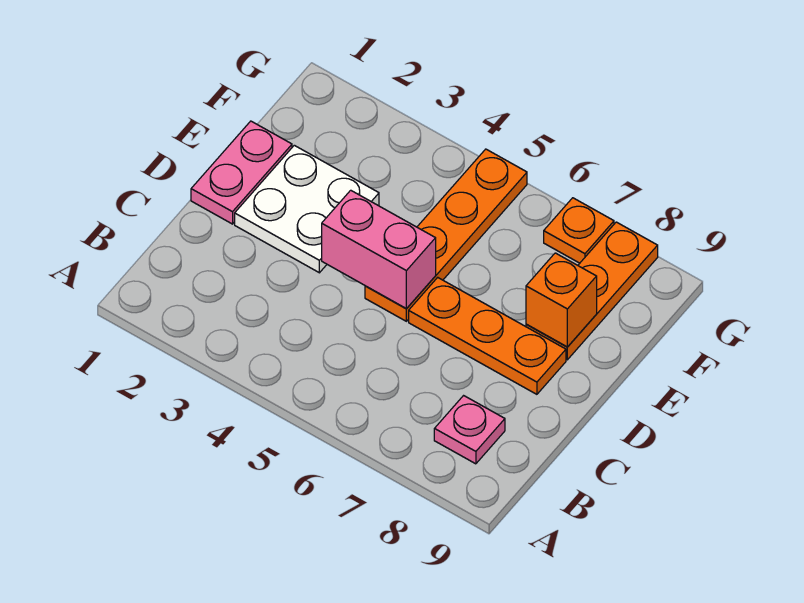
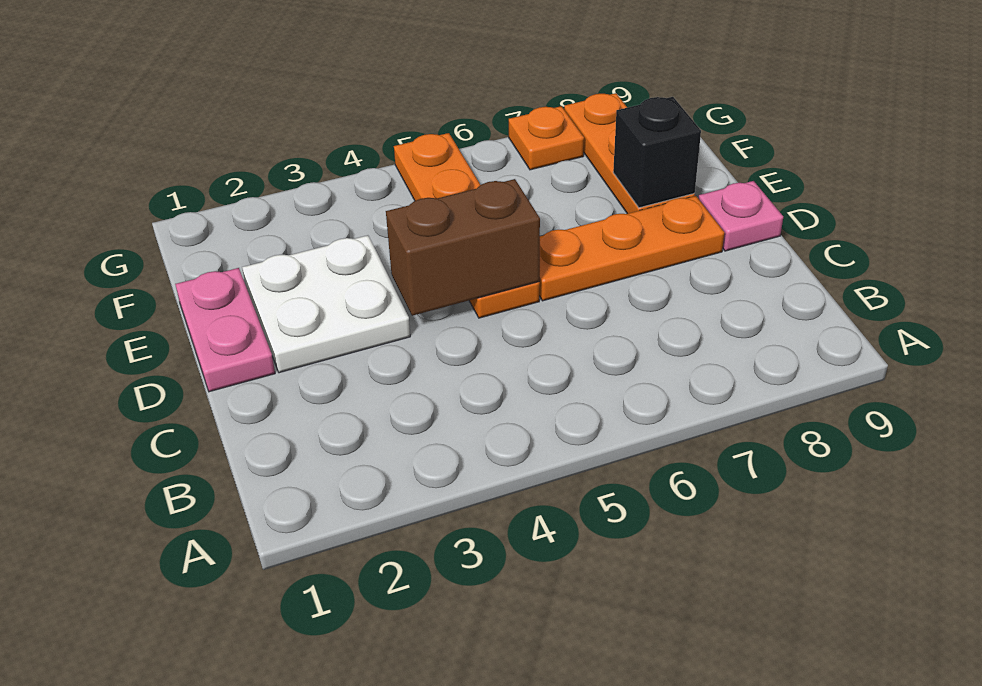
pink 1x1 plate [434,396,505,464] -> pink 1x1 plate moved to [698,181,783,251]
pink 1x2 brick [322,190,436,309] -> brown 1x2 brick [386,179,540,316]
orange 1x1 brick [526,253,597,347] -> black 1x1 brick [613,97,701,208]

